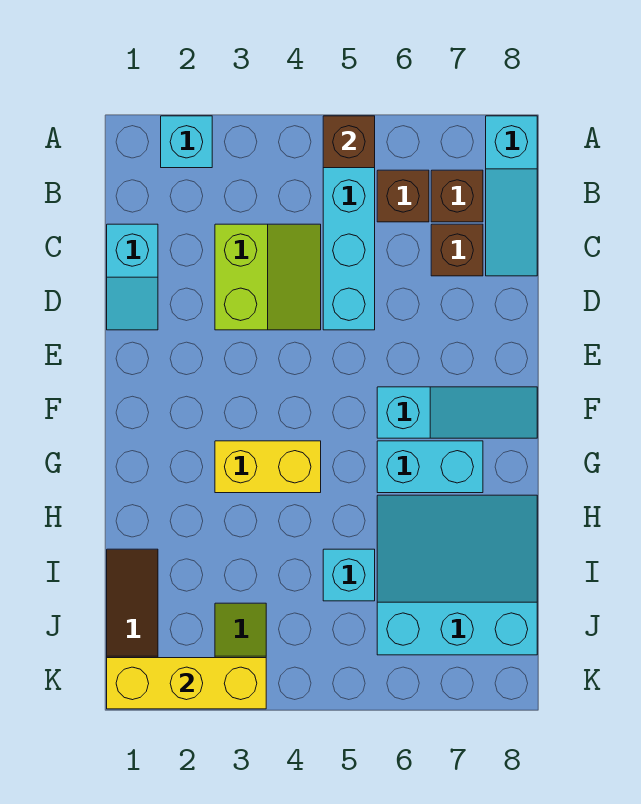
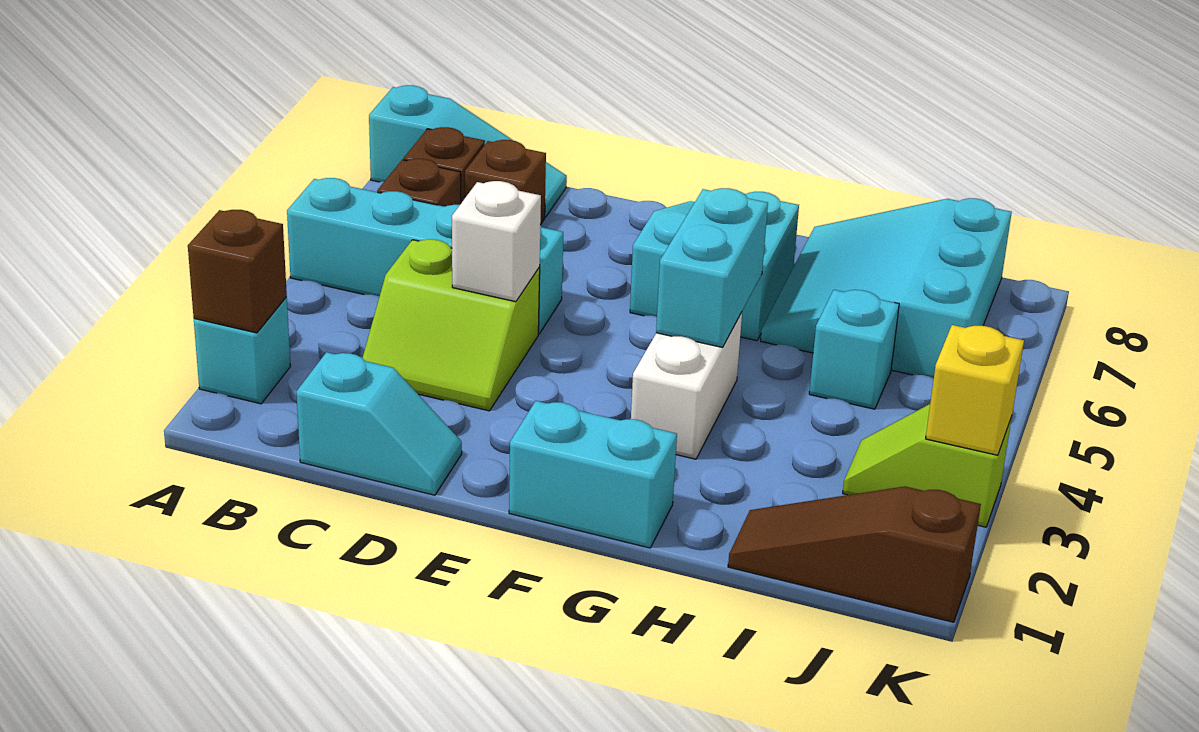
brown 1x1 brick [323,116,375,168] -> brown 1x1 brick moved to [188,210,287,333]
lime 2x2 slope [215,224,321,330] -> lime 2x2 slope turned to [363,239,540,411]
none -> white 1x1 brick [452,181,541,302]
none -> cyan 1x2 brick [509,401,677,548]
yellow 1x2 brick [215,441,321,493] -> white 1x2 brick [631,313,742,459]
none -> cyan 1x2 brick [656,188,768,347]
yellow 1x3 brick [107,658,266,709] -> yellow 1x1 brick [926,325,1024,455]

